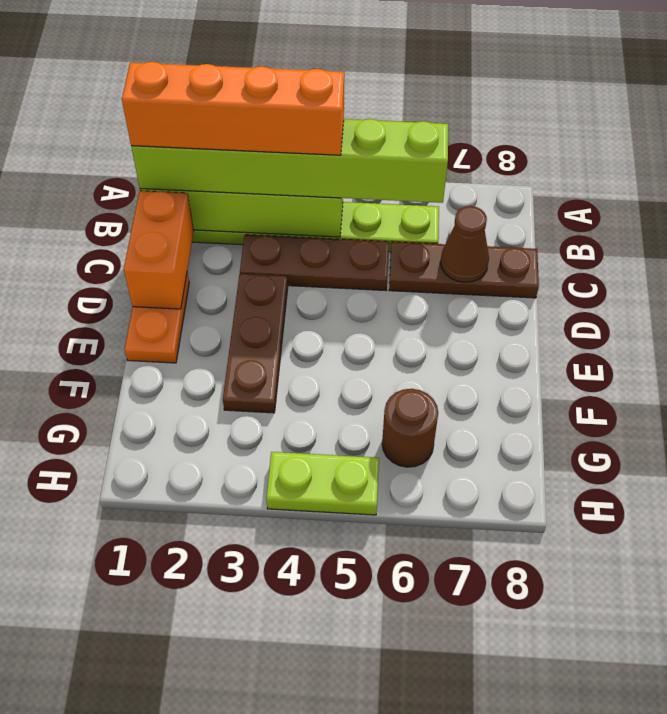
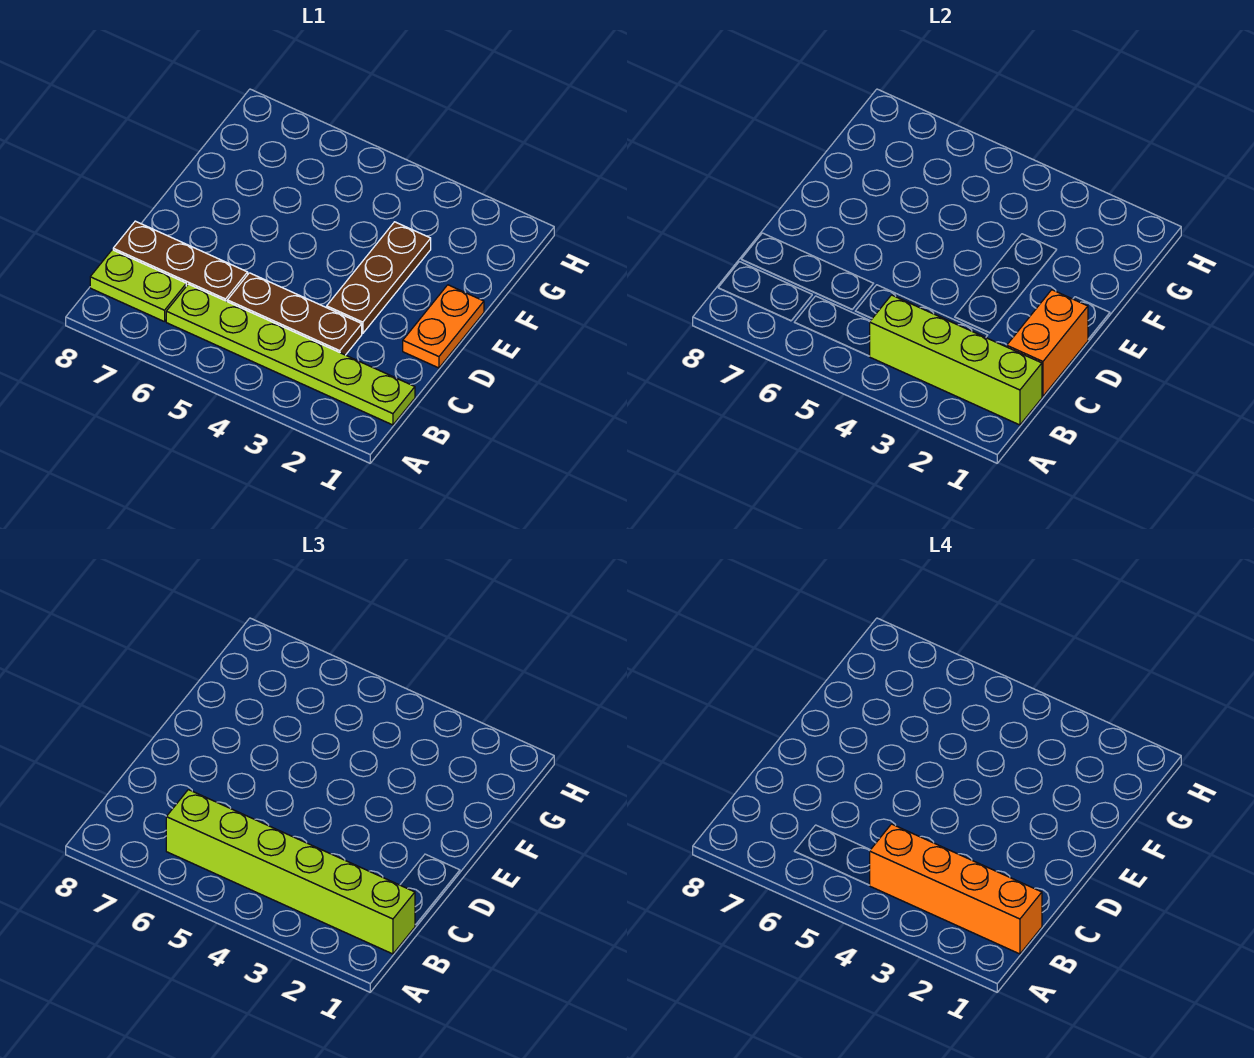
brown 1x1 cone [441,206,489,282] -> none
brown 1x1 round brick [382,389,438,467] -> none
lime 1x2 plate [266,452,379,515] -> lime 1x2 plate moved to [90,250,186,322]

